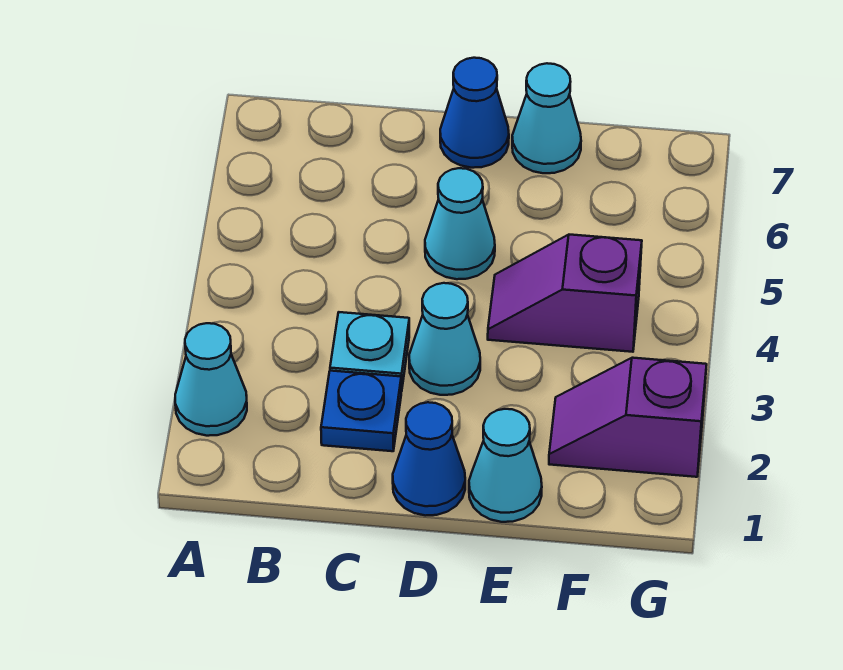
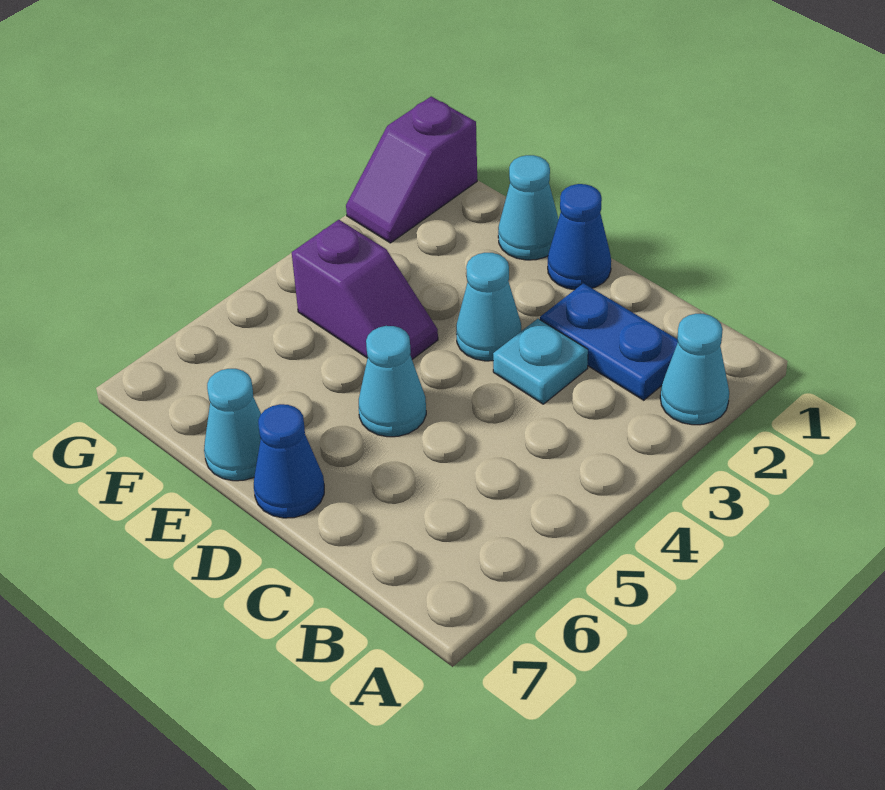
blue 1x1 plate [321,371,401,451] -> blue 1x2 plate [540,283,678,400]
purple 1x2 slope [549,358,707,477] -> purple 1x2 slope turned to [346,96,477,243]

